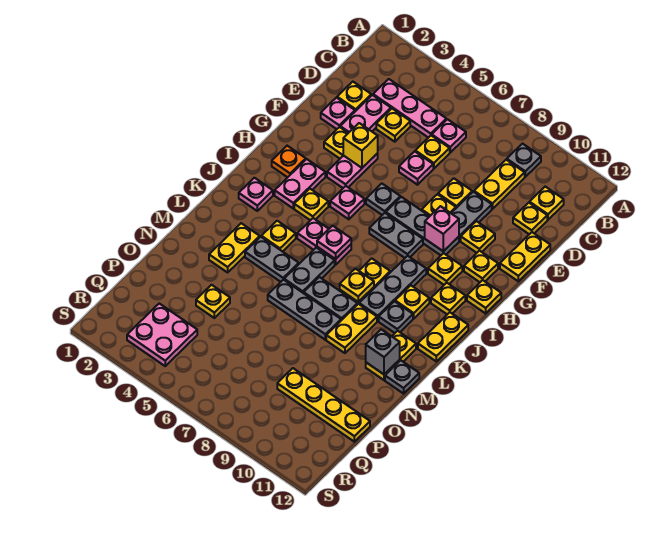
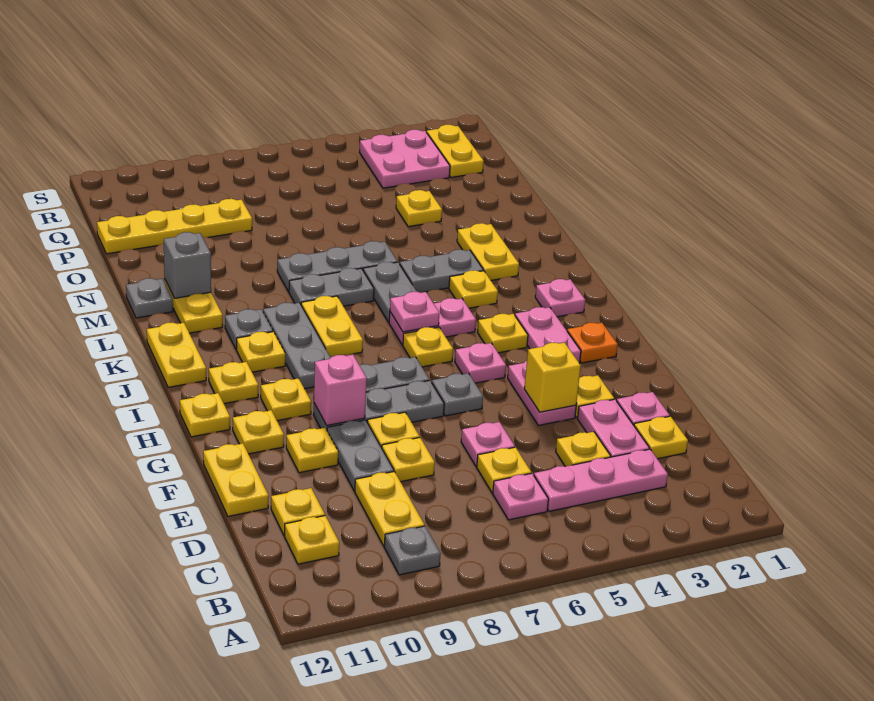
yellow 1x1 plate [340,269,374,302] -> yellow 1x1 plate moved to [403,327,453,367]
yellow 1x2 plate [326,304,377,353] -> yellow 1x2 plate moved to [427,125,484,177]

